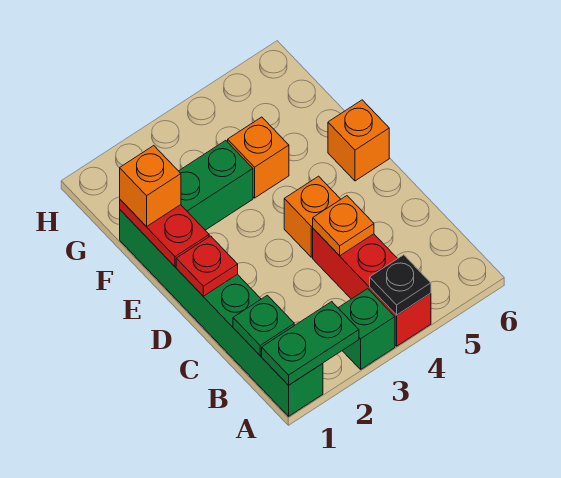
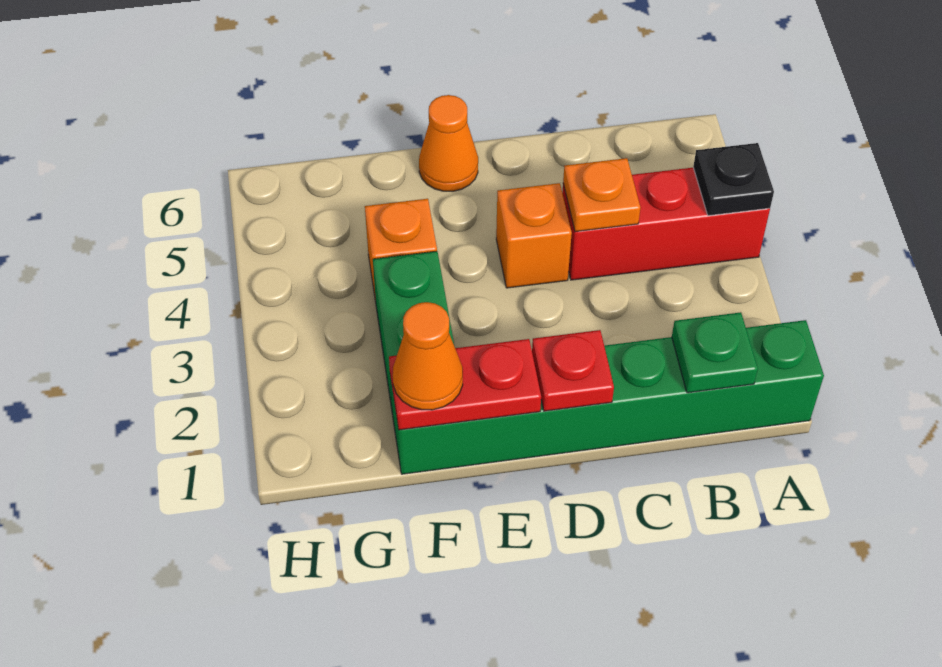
green 1x2 plate [262,302,359,385] -> none
green 1x1 brick [338,289,395,369] -> none
orange 1x1 brick [328,100,389,181] -> orange 1x1 cone [419,95,478,191]
orange 1x1 brick [120,146,181,227] -> orange 1x1 cone [393,302,463,410]

